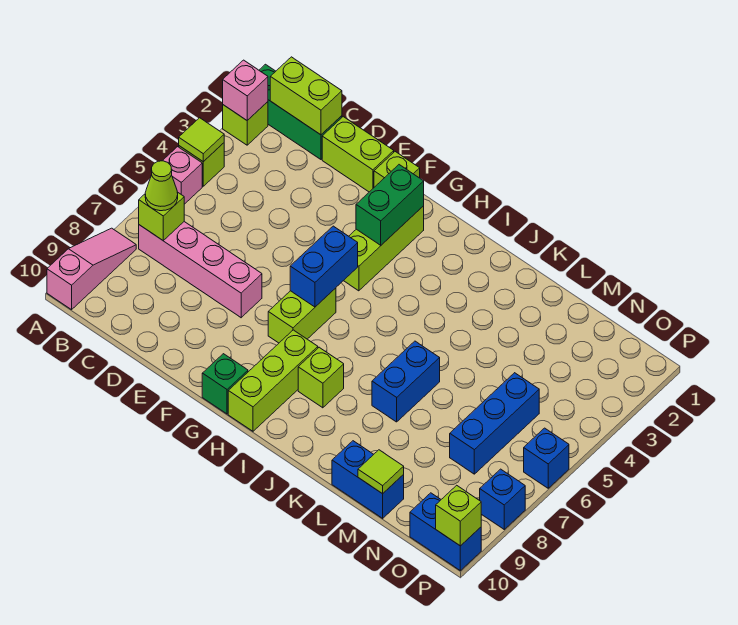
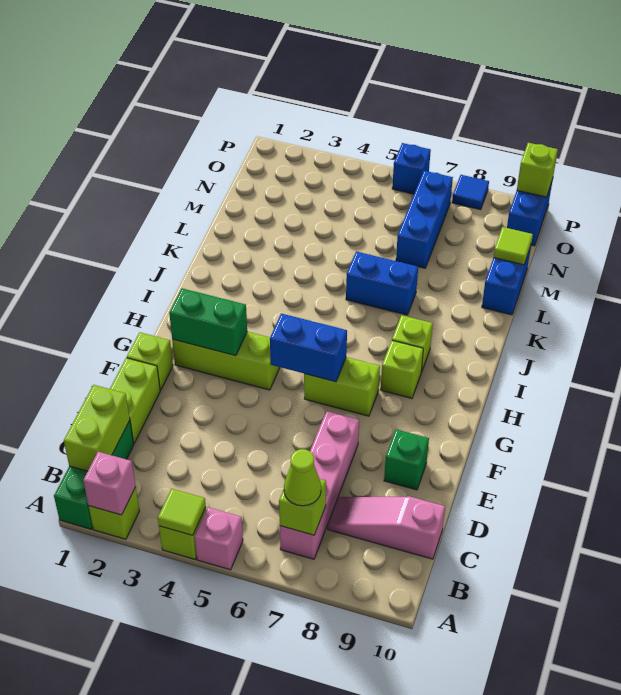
pink 1x3 slope [47,228,136,310] -> pink 1x3 slope moved to [328,496,445,559]
green 1x1 brick [202,354,248,414] -> green 1x1 brick moved to [384,429,429,490]
lime 1x3 brick [228,330,318,431] -> lime 1x1 brick [381,341,423,398]
blue 1x3 brick [450,373,539,474] -> blue 1x3 brick turned to [396,171,453,268]
blue 1x1 brick [480,469,525,529] -> blue 1x1 tile [452,175,489,210]

